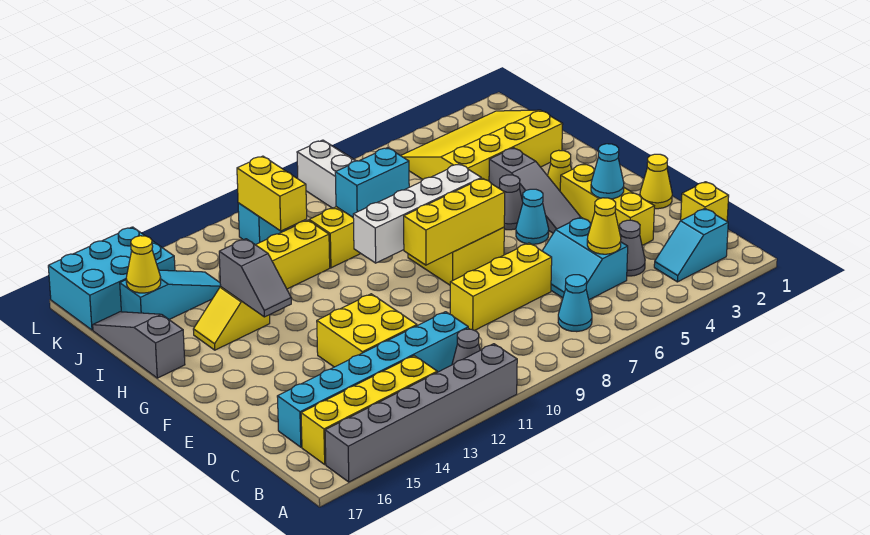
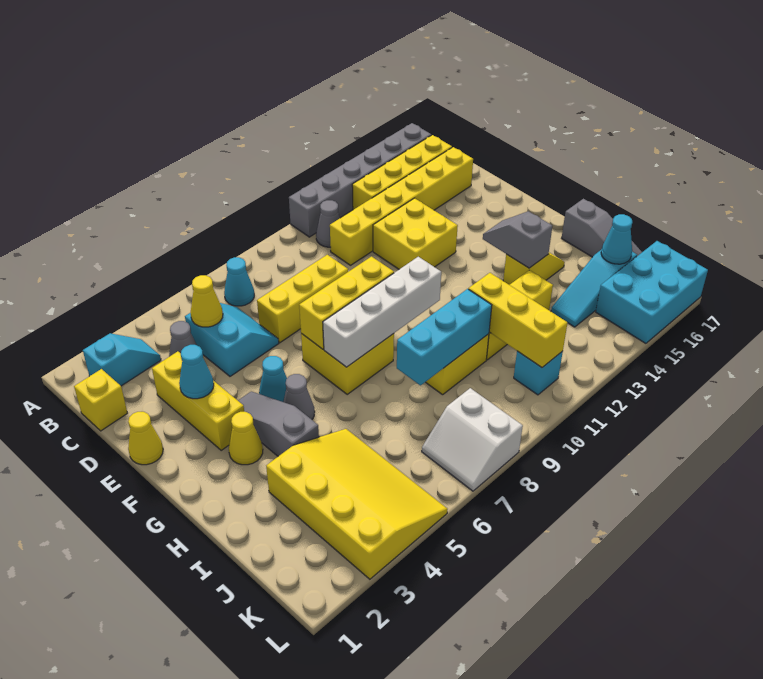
cyan 1x6 brick [277,312,468,447] -> yellow 1x6 brick [330,147,473,265]
yellow 3x4 slope [401,110,563,181] -> yellow 3x4 slope turned to [266,429,448,579]
cyan 1x2 brick [335,148,409,217] -> cyan 1x3 brick [397,289,492,385]
yellow 1x2 brick [237,156,307,231] -> yellow 1x3 brick [469,273,567,367]
yellow 1x1 cone [126,236,161,293] -> cyan 1x1 cone [601,214,632,264]

